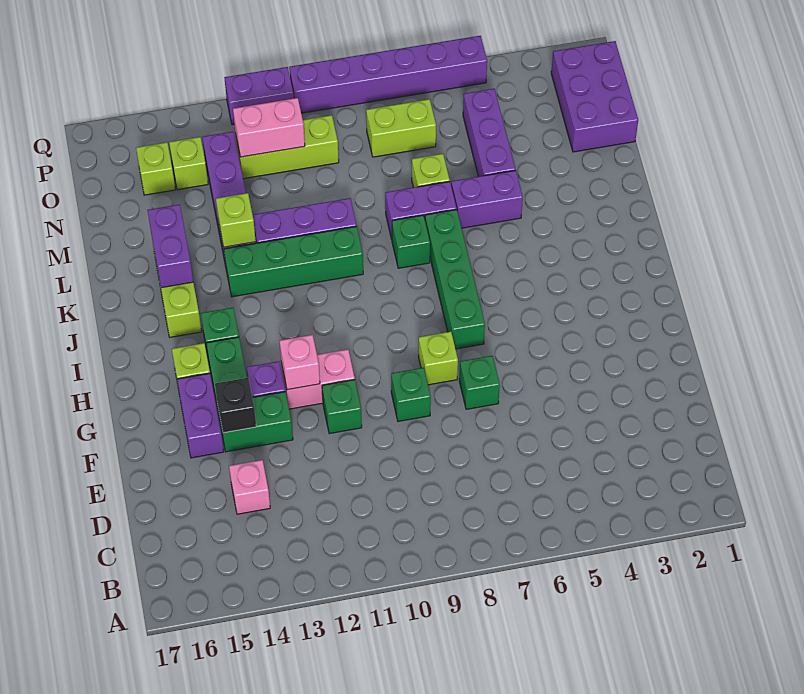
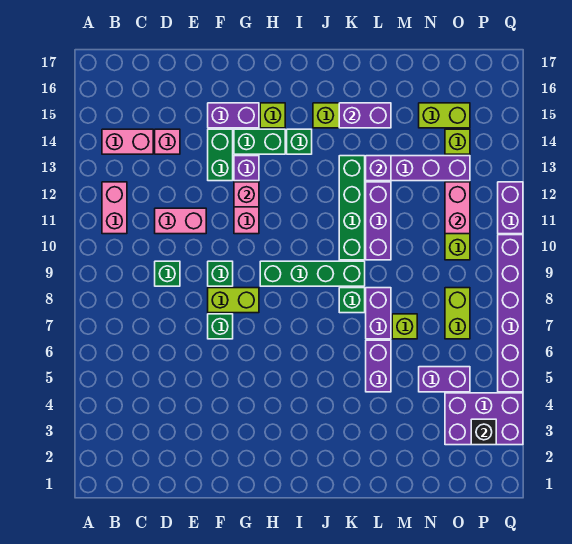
none -> pink 1x2 brick [102,182,127,234]
none -> pink 1x2 brick [102,129,153,154]
none -> pink 1x2 brick [155,208,206,234]
green 1x1 brick [322,380,362,434] -> green 1x1 brick moved to [155,261,180,286]
black 1x1 brick [215,378,256,433] -> black 1x1 brick moved to [471,419,496,445]
lime 1x1 brick [419,332,458,385] -> lime 1x2 brick [208,288,259,313]
green 1x4 brick [425,210,485,349] -> green 1x4 brick moved to [260,261,365,286]
lime 1x1 brick [216,193,256,247] -> purple 1x1 brick [366,156,391,181]
purple 1x3 brick [463,89,516,177] -> purple 1x2 brick [419,367,470,392]
purple 2x3 brick [551,41,638,152] -> purple 2x3 brick moved to [445,393,523,445]
lime 1x1 brick [136,142,175,195] -> lime 1x2 brick [419,103,470,128]

